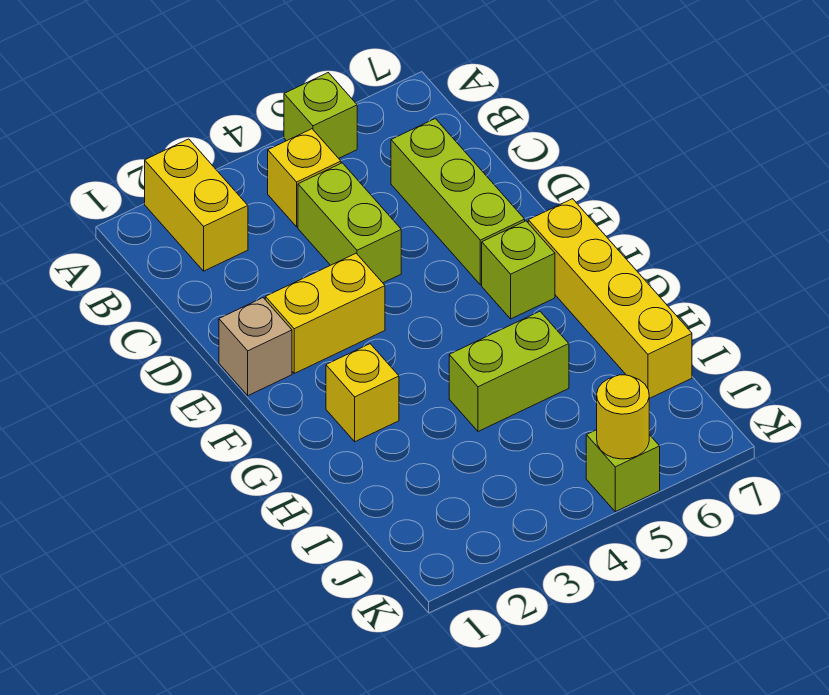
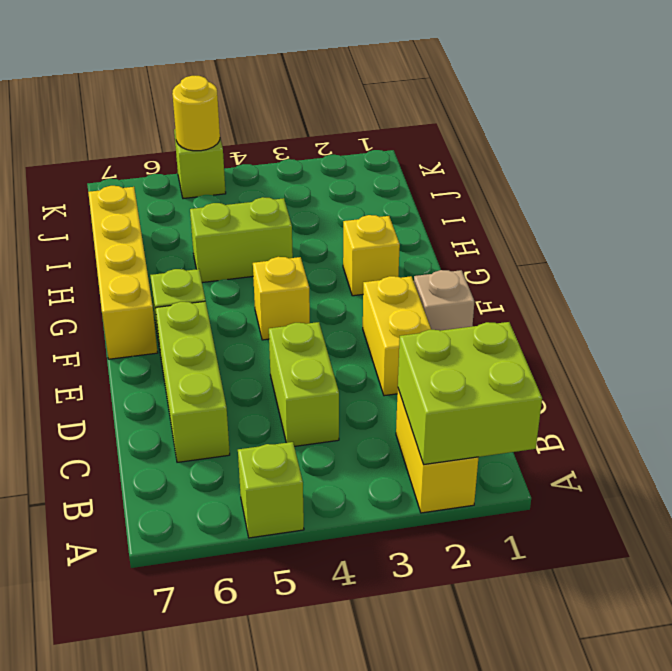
none -> lime 2x2 brick [398,322,542,465]
yellow 1x1 brick [268,129,341,227] -> yellow 1x1 brick moved to [253,257,310,340]
yellow 1x2 brick [265,253,385,373] -> yellow 1x2 brick turned to [363,276,431,396]

